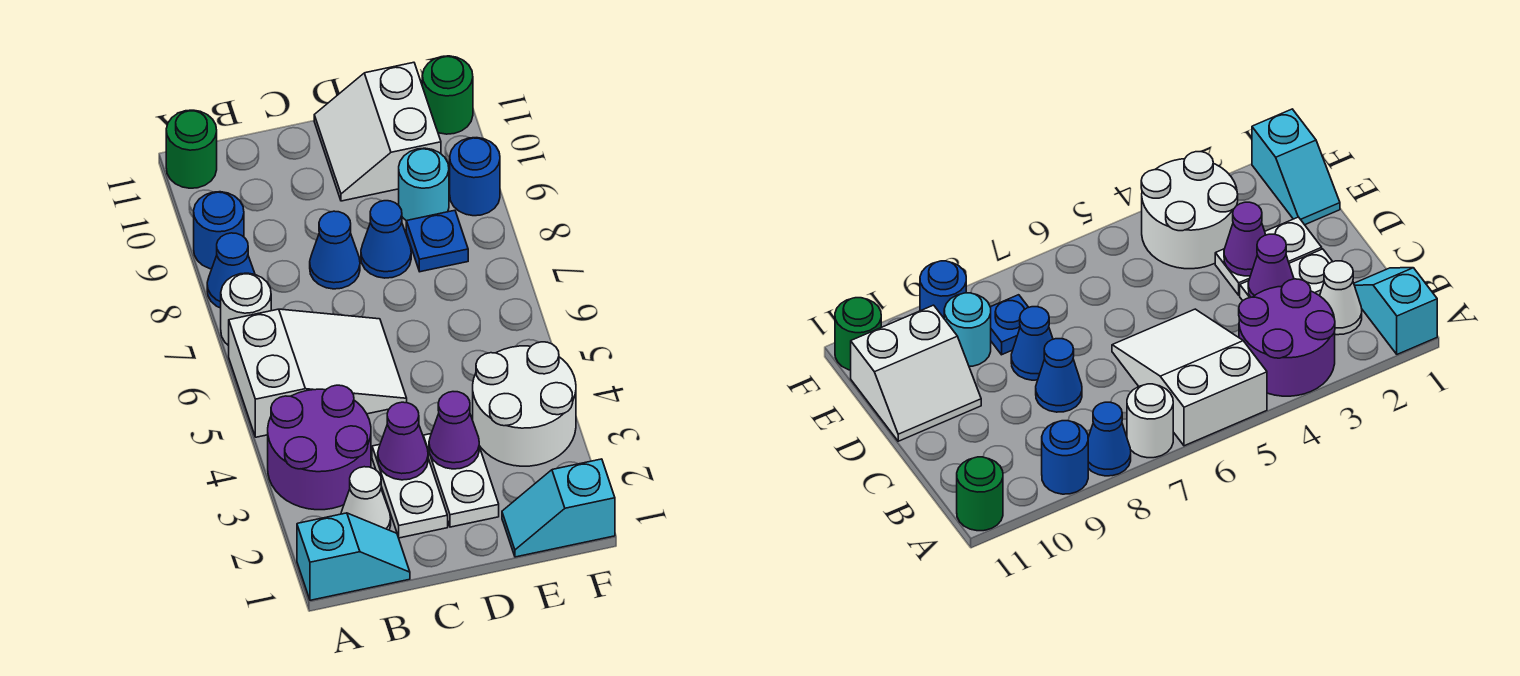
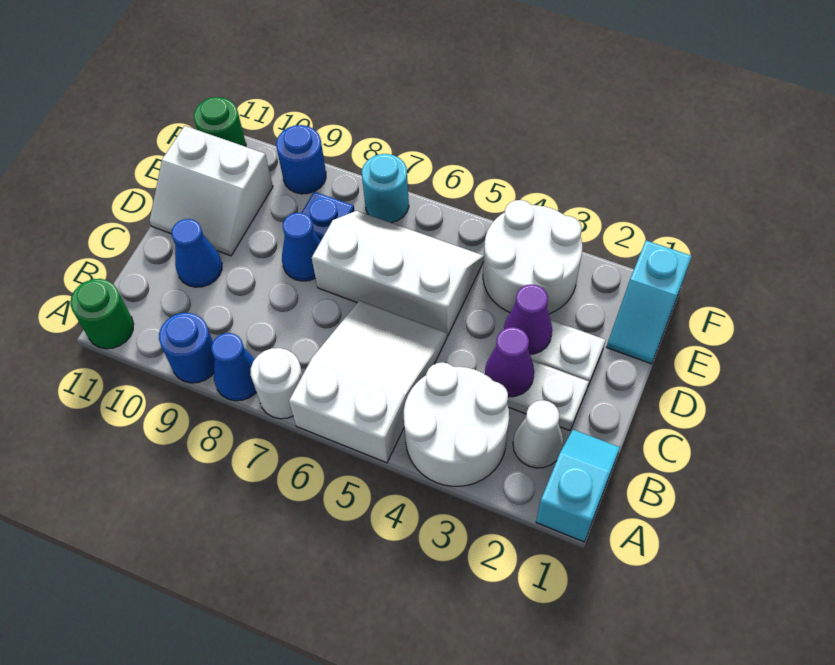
purple 2x2 round brick [268,385,371,510] -> white 2x2 round brick [404,362,509,486]
blue 1x1 cone [310,211,360,289] -> blue 1x1 cone moved to [171,219,222,287]
none -> white 2x3 slope [312,211,484,336]
cyan 1x1 round brick [399,148,449,221] -> cyan 1x1 round brick moved to [362,154,409,223]

